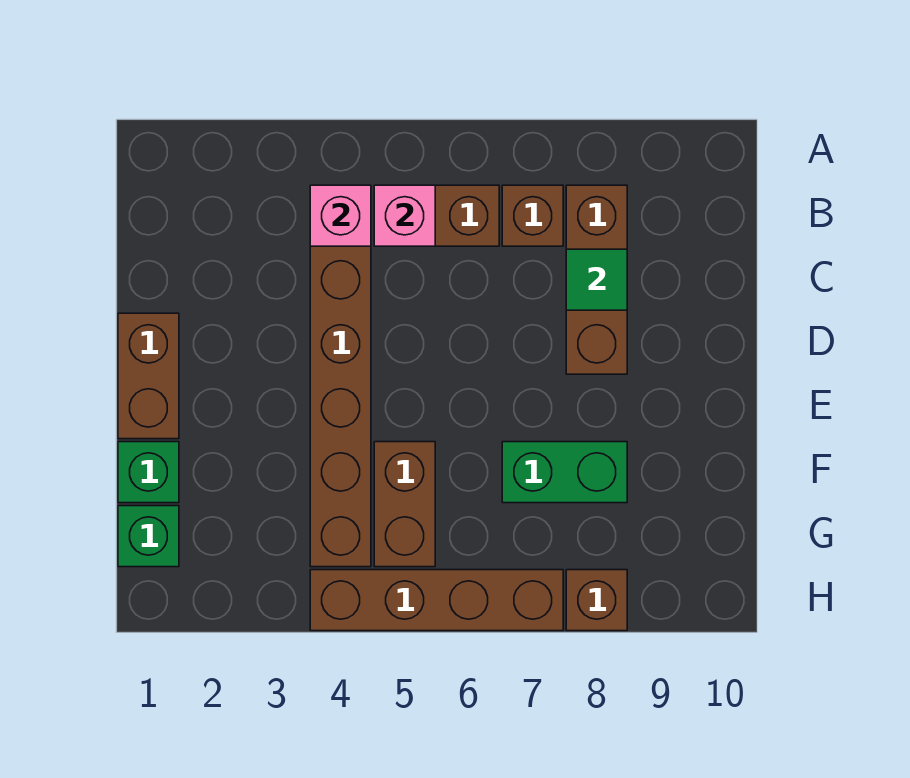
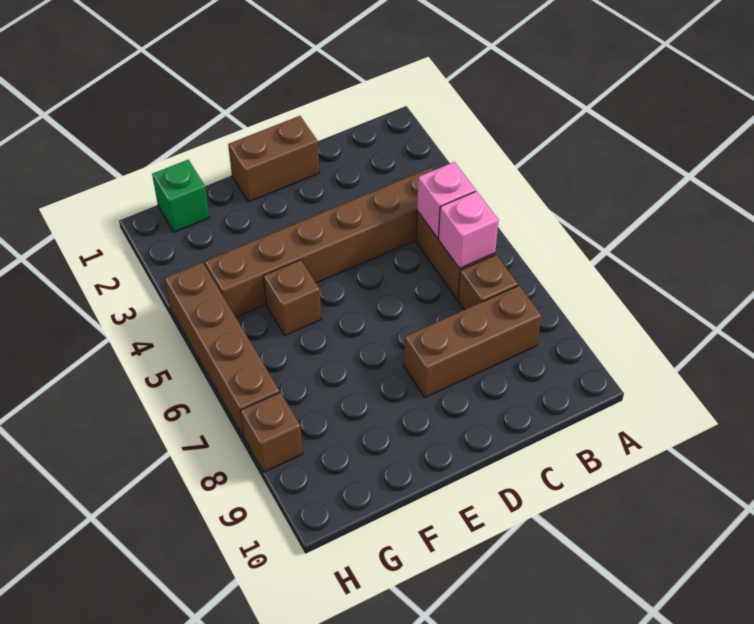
pink 1x1 brick [310,185,371,246] -> pink 1x1 brick moved to [438,191,499,268]
green 1x1 tile [566,249,627,310] -> none
green 1x1 brick [118,442,179,503] -> none
brown 1x2 brick [374,442,435,567] -> brown 1x1 brick [263,260,321,335]
green 1x2 brick [502,442,627,503] -> none

